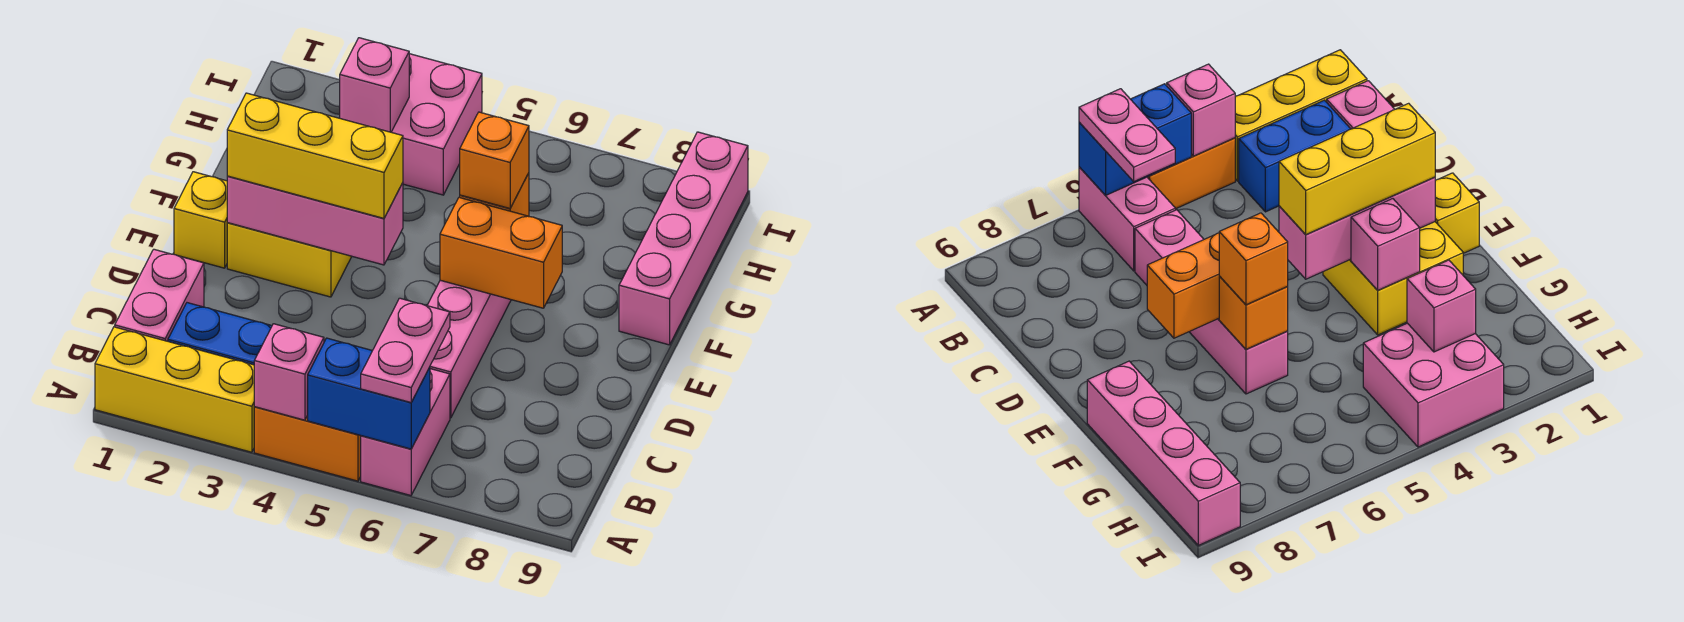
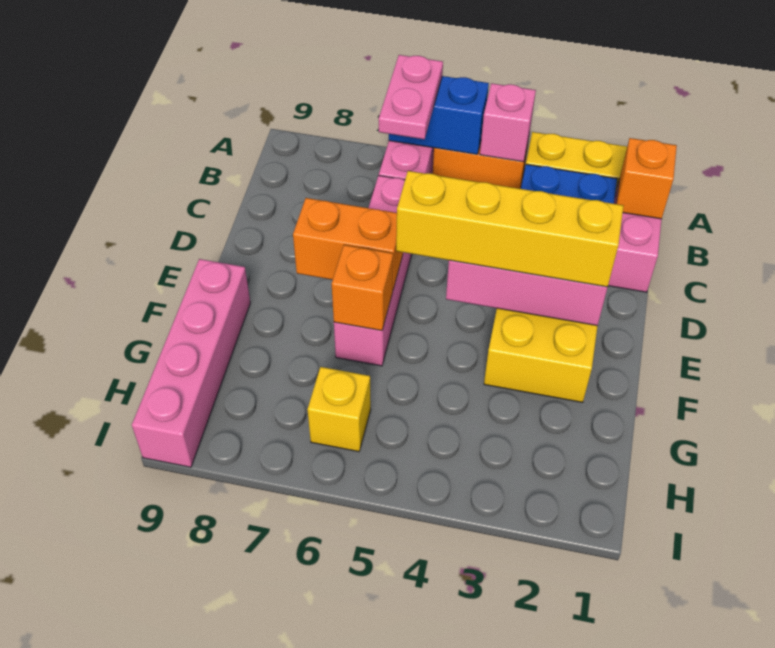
yellow 1x1 brick [174,172,227,268] -> yellow 1x1 brick moved to [307,367,371,452]
yellow 1x3 brick [227,93,403,218] -> yellow 1x4 brick [396,171,623,287]
pink 1x1 brick [1351,199,1420,290] -> none
orange 1x1 brick [460,112,529,208] -> orange 1x1 brick moved to [616,138,677,219]
pink 2x2 brick [392,54,482,195] -> none
pink 1x1 brick [340,38,409,132] -> none

